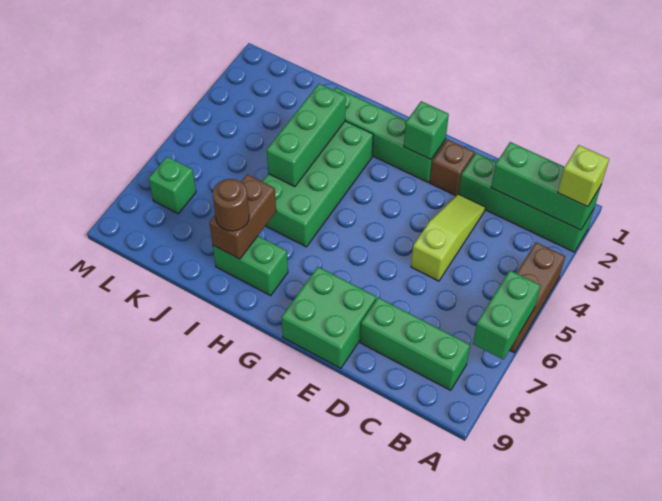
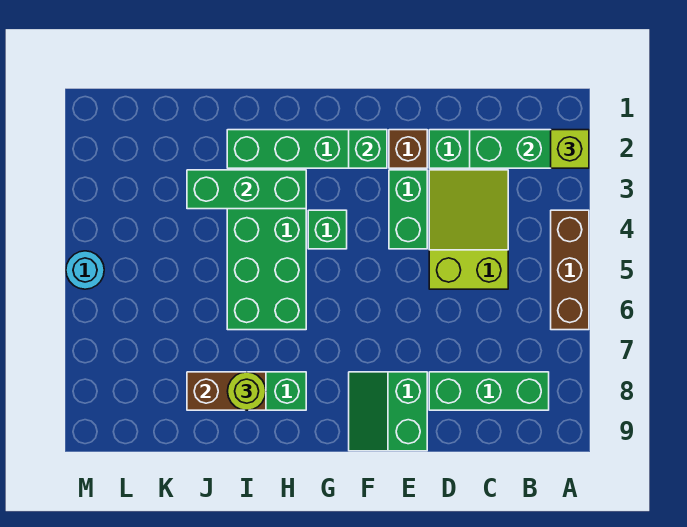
green 1x2 brick [473,271,541,360] -> green 1x2 brick moved to [389,170,427,249]
lime 1x3 slope [411,194,485,281] -> lime 2x3 slope [429,170,508,289]
green 2x2 brick [281,267,376,368] -> green 2x2 slope [349,372,427,451]
green 1x3 brick [267,84,346,187] -> green 1x3 brick turned to [187,170,306,209]
brown 1x2 brick [209,174,276,259] -> brown 1x2 brick turned to [187,372,266,410]
brown 1x1 round brick [213,179,249,231] -> lime 1x1 round brick [228,372,266,410]
green 1x1 brick [149,157,196,214] -> green 1x1 brick moved to [308,210,347,249]
none -> cyan 1x1 round brick [66,251,104,289]

